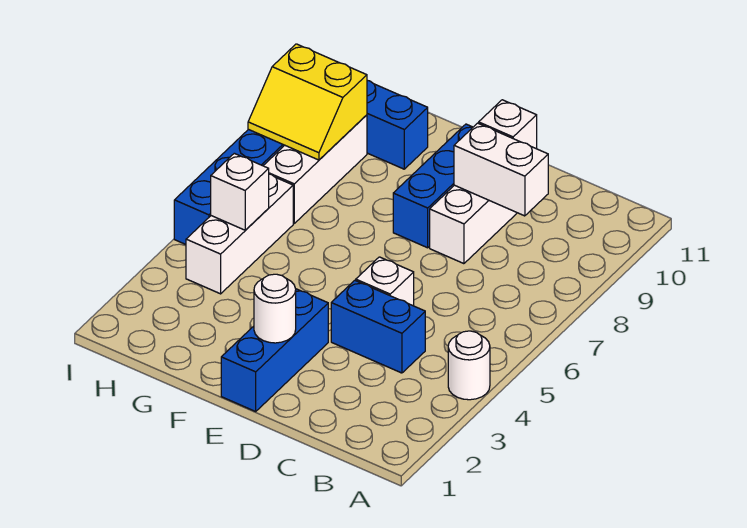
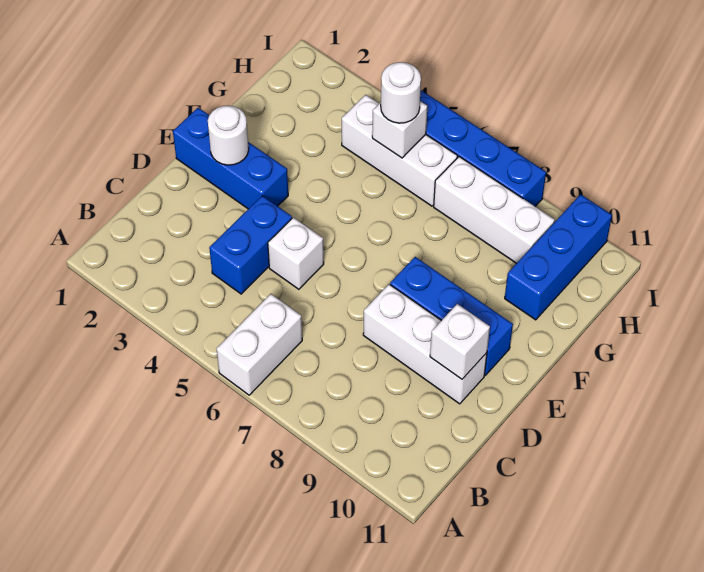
white 1x1 round brick [448,331,490,400] -> white 1x1 round brick moved to [381,62,421,123]
white 1x2 brick [454,123,548,216] -> white 1x2 brick moved to [217,294,302,395]
yellow 2x2 slope [248,44,367,160] -> none

